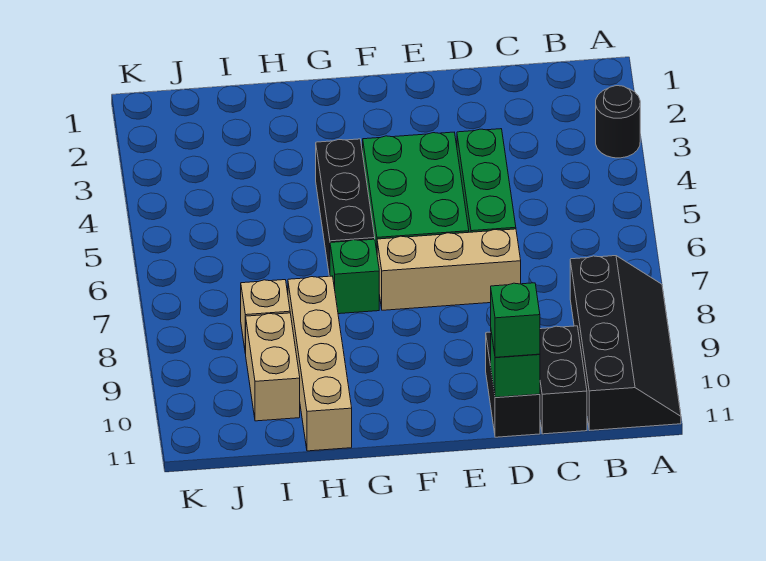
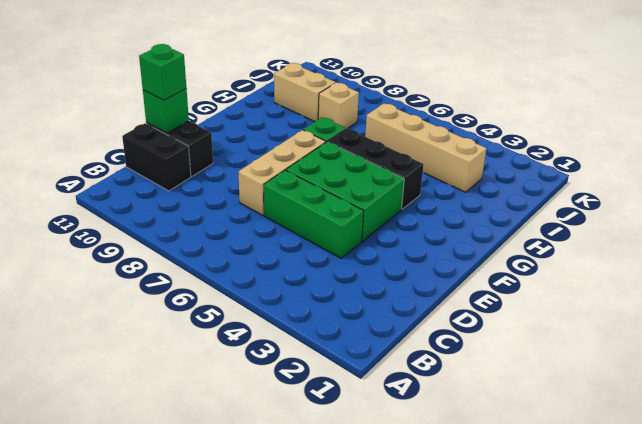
black 1x1 round brick [596,86,640,158] -> none
black 2x4 slope [570,256,681,430] -> none
tan 1x4 brick [288,276,352,451] -> tan 1x4 brick moved to [365,103,487,192]

